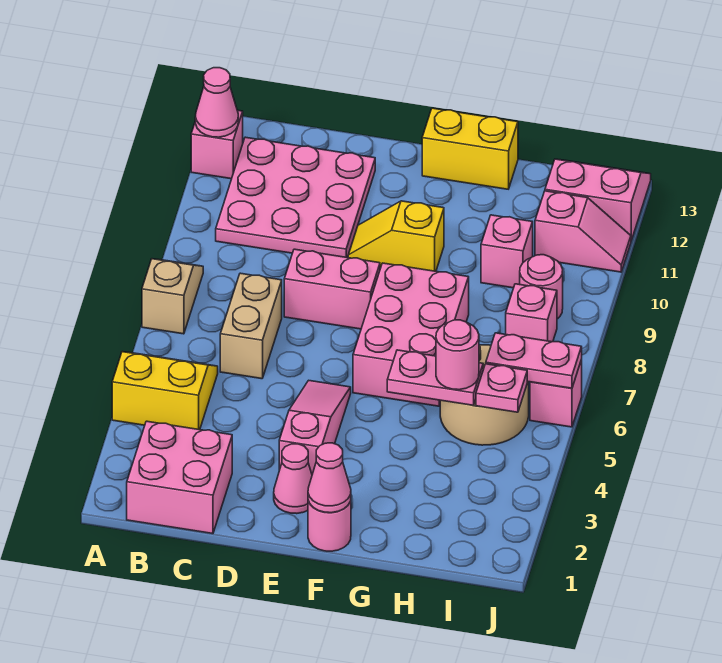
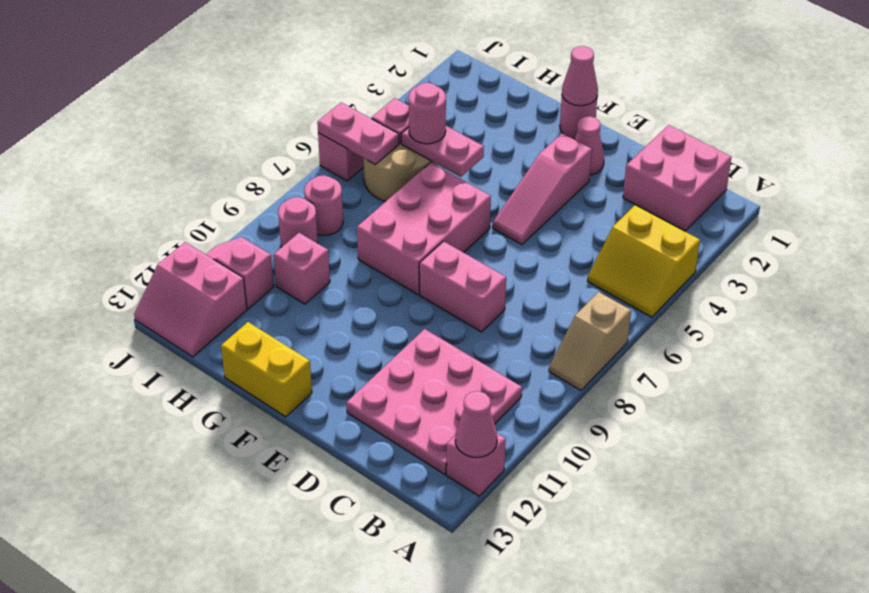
tan 1x2 brick [220,273,282,379] -> none
yellow 1x2 slope [348,201,444,271] -> none
pink 1x1 brick [506,284,557,342] -> pink 1x1 round brick [304,175,343,236]

